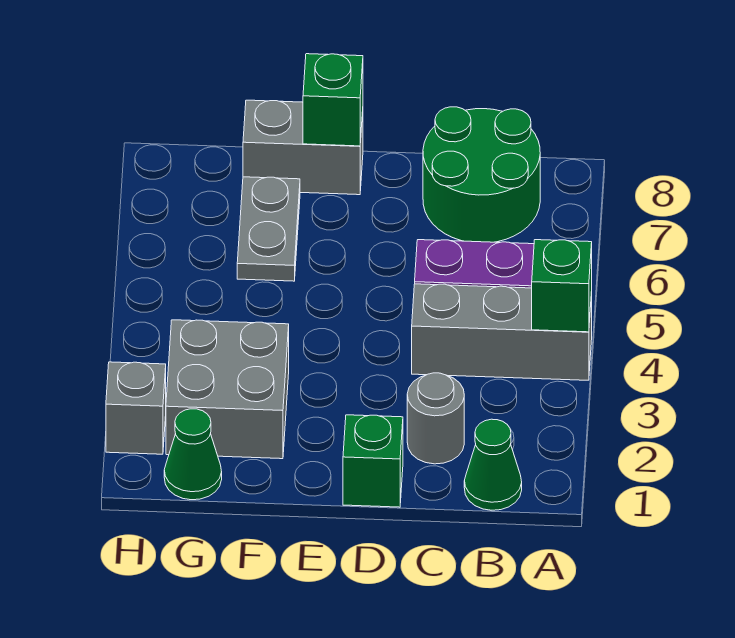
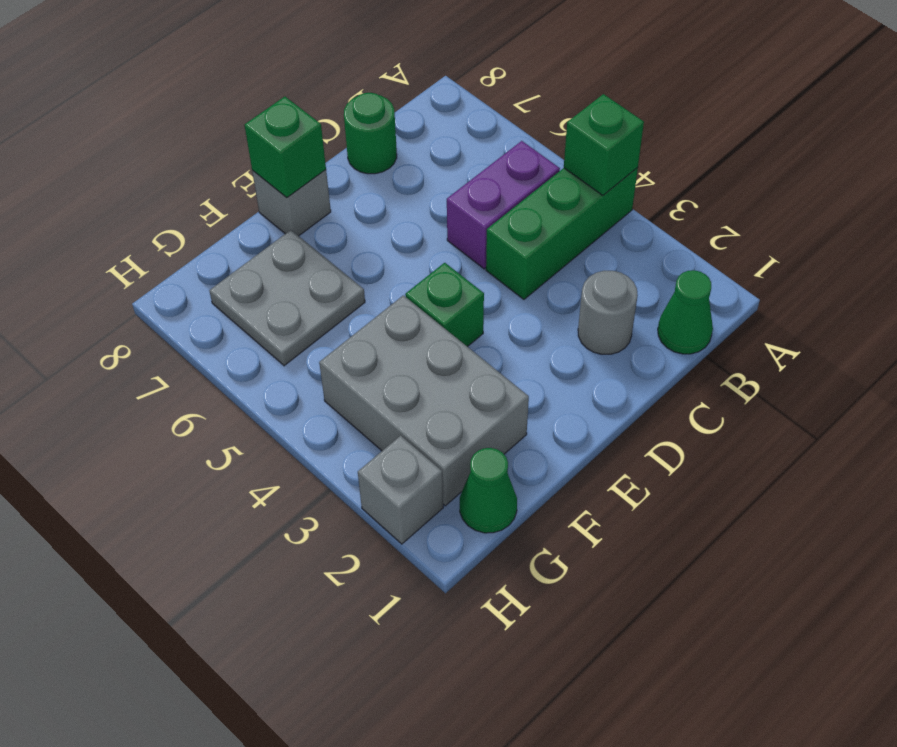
grey 1x3 brick [412,284,592,380] -> green 1x3 brick [486,167,638,299]
green 2x2 round brick [423,107,540,242] -> green 1x1 round brick [344,93,397,174]
green 1x1 brick [343,415,403,507] -> green 1x1 brick moved to [405,263,484,347]
grey 1x2 brick [243,100,363,195] -> grey 1x1 brick [252,170,331,236]
grey 2x2 brick [166,320,289,459] -> grey 2x3 brick [319,295,529,506]
grey 1x2 plate [237,177,300,281] -> grey 2x2 plate [209,230,365,366]

